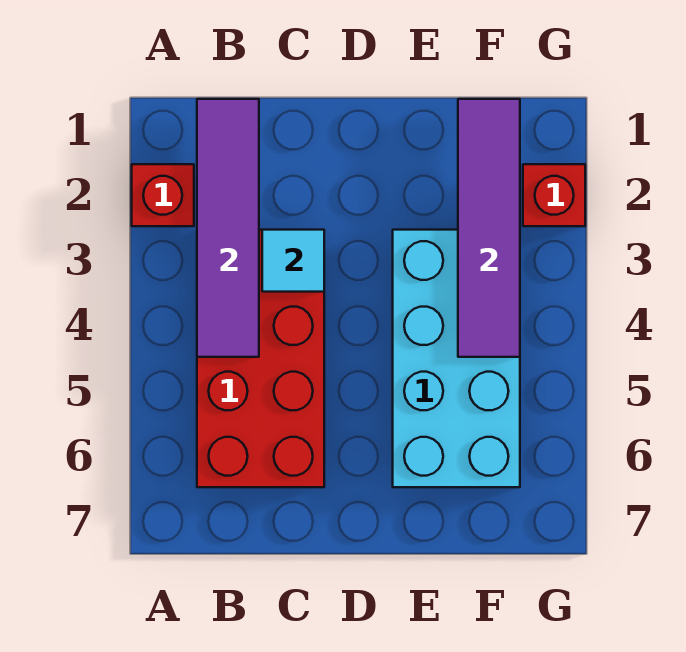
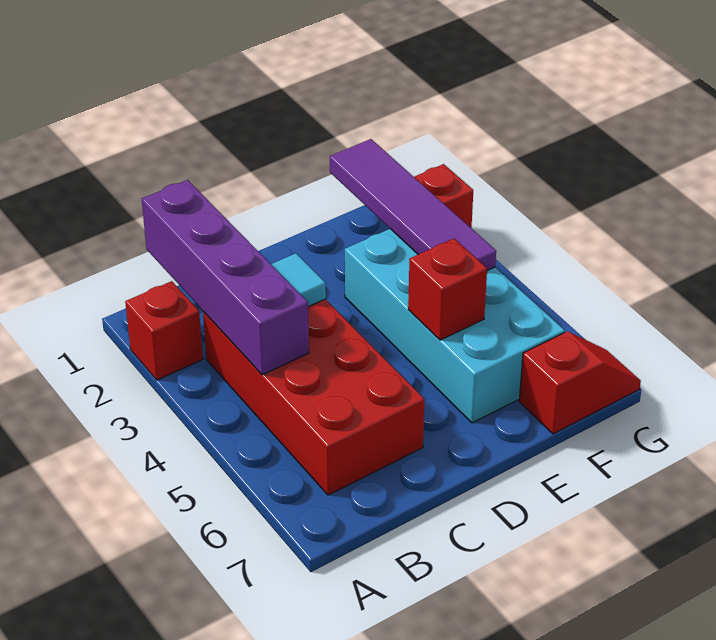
purple 1x4 tile [197,99,259,357] -> purple 1x4 brick [142,180,309,375]
none -> red 1x1 brick [408,239,487,340]
none -> red 1x2 slope [519,331,641,434]

